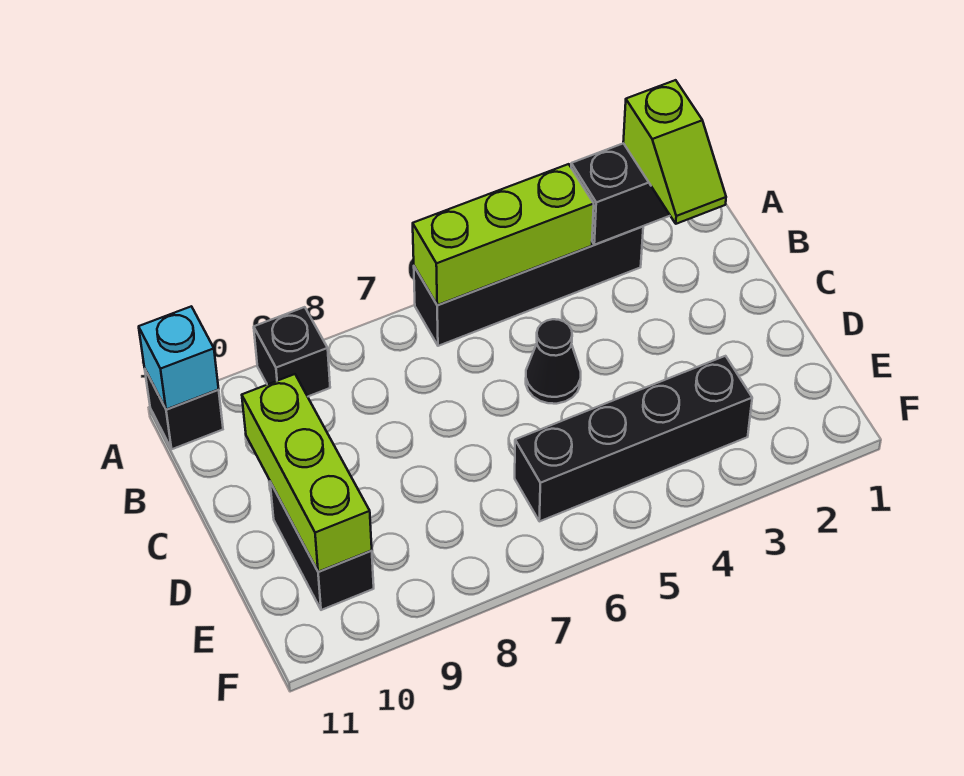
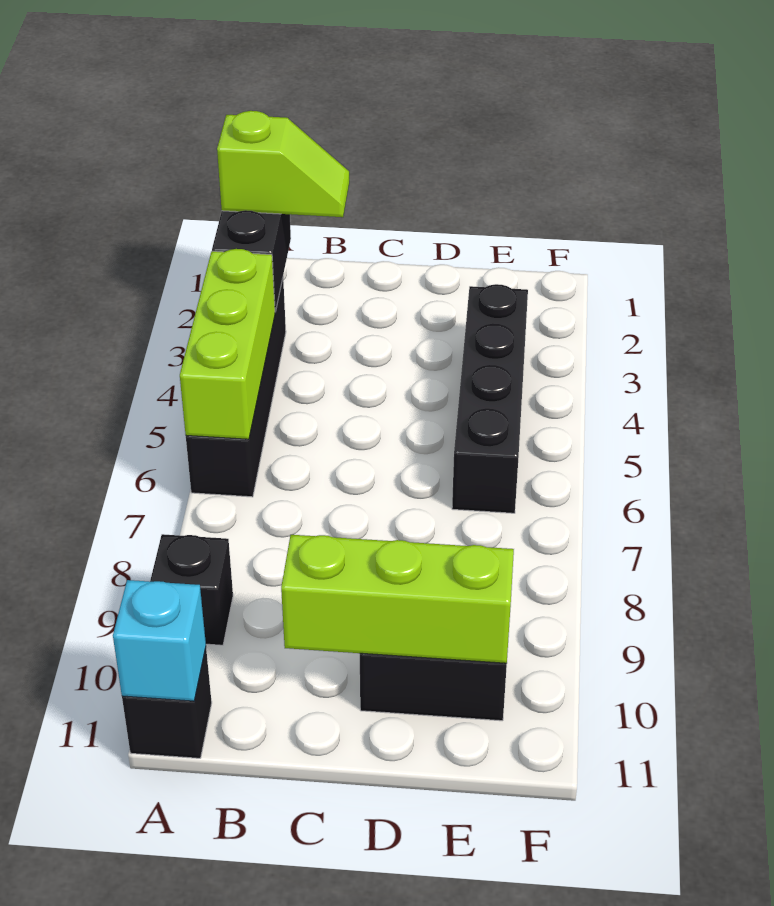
black 1x1 cone [526,319,581,404] -> none

